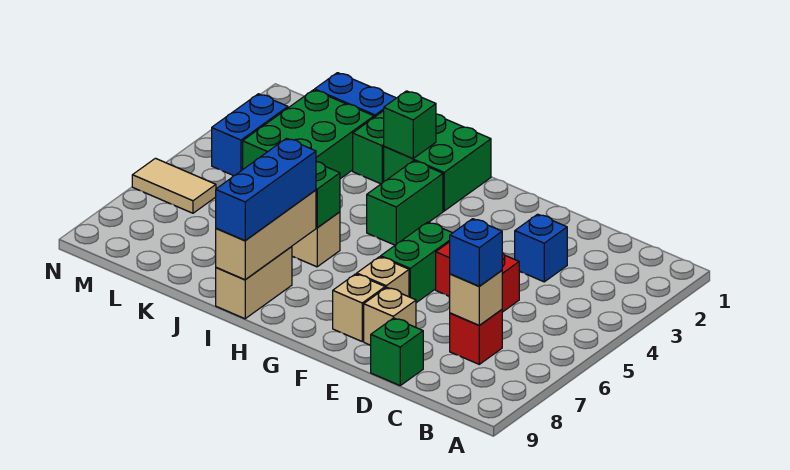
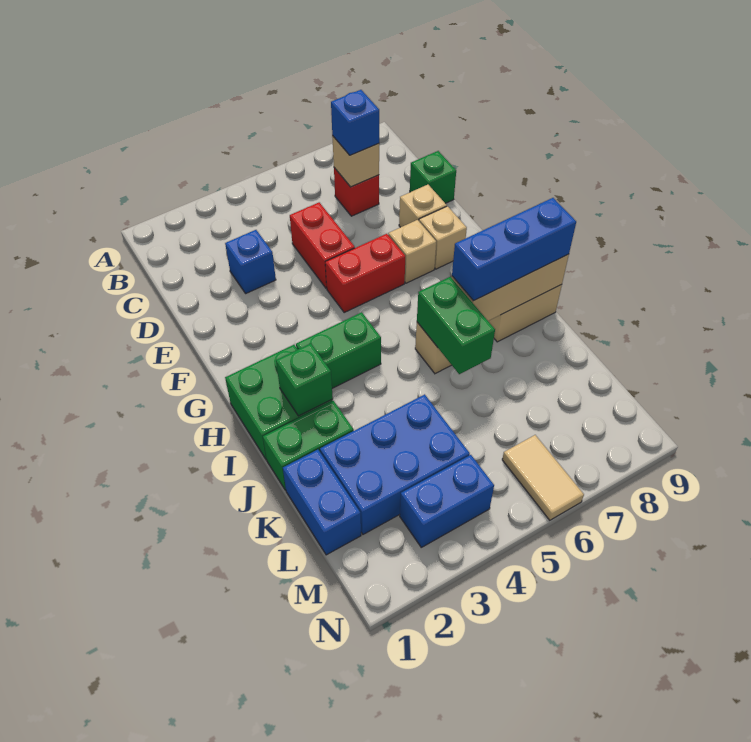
green 1x2 brick [381,222,452,303] -> red 1x2 brick [325,234,405,312]
green 2x3 brick [243,90,374,179] -> blue 2x3 brick [320,394,470,534]

